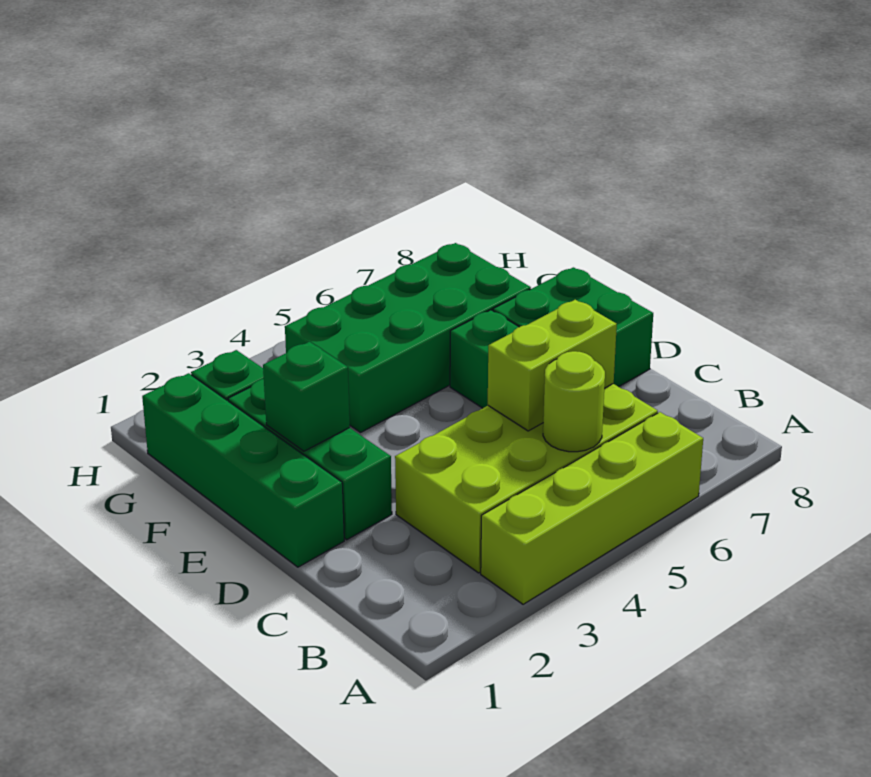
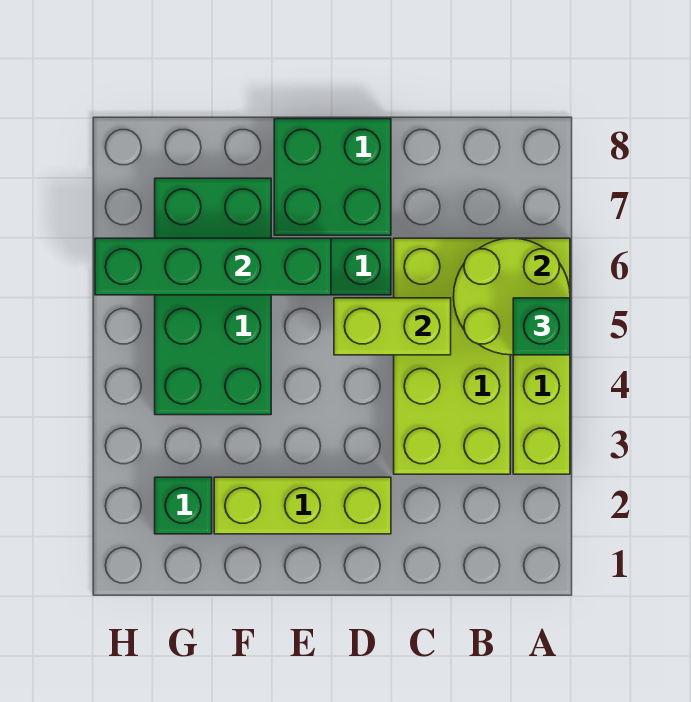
lime 1x1 round brick [543,351,605,452] -> lime 2x2 round brick [453,238,570,355]
lime 1x2 brick [488,300,617,431] -> lime 1x2 brick turned to [334,298,451,355]
green 1x4 brick [142,373,344,567] -> green 1x4 brick moved to [95,238,331,295]
green 1x3 brick [228,379,392,540] -> lime 1x3 brick [214,477,391,534]
green 1x1 brick [263,342,350,451] -> green 1x1 brick moved to [513,298,570,355]

